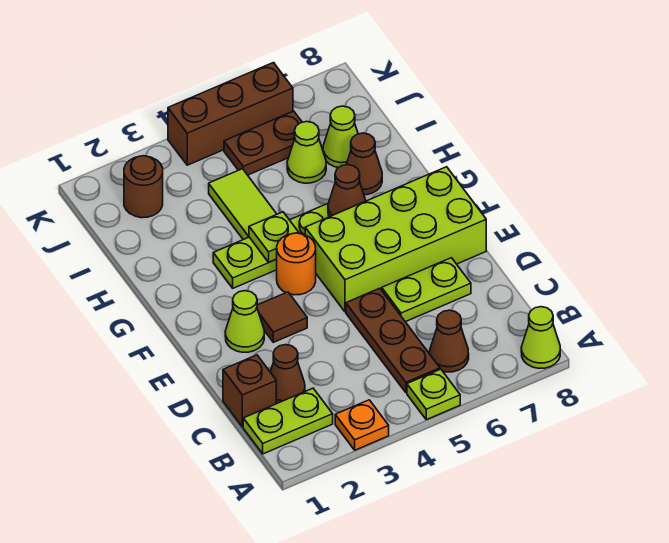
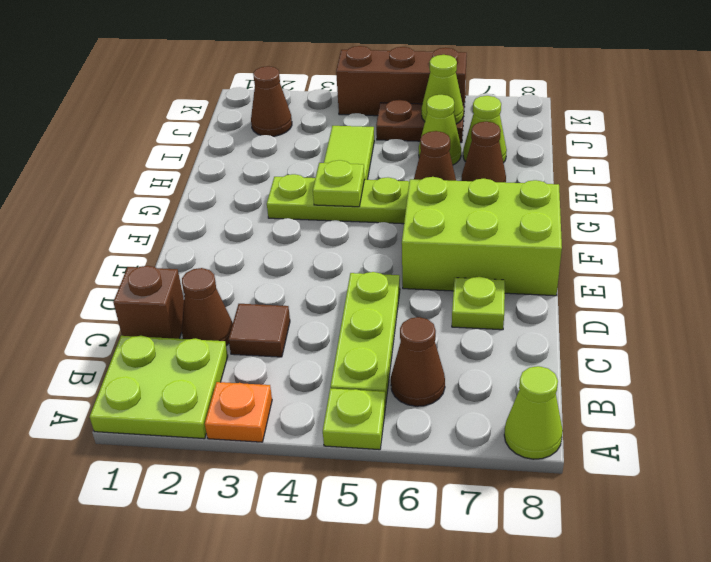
lime 1x2 plate [243,388,333,454] -> lime 2x2 plate [90,336,228,439]
brown 1x3 plate [346,288,440,393] -> lime 1x3 plate [330,272,400,403]
lime 1x2 plate [382,258,471,322] -> lime 1x1 plate [452,277,505,330]
lime 1x1 cone [225,291,264,352] -> lime 1x1 cone moved to [422,55,464,124]
brown 1x1 tile [257,292,307,342] -> brown 1x1 tile moved to [228,304,290,357]
lime 2x4 brick [305,167,486,312] -> lime 2x3 brick [402,177,562,296]
orange 1x1 round brick [277,233,316,295] -> none
brown 1x1 round brick [124,156,163,218] -> brown 1x1 cone [251,66,292,136]

